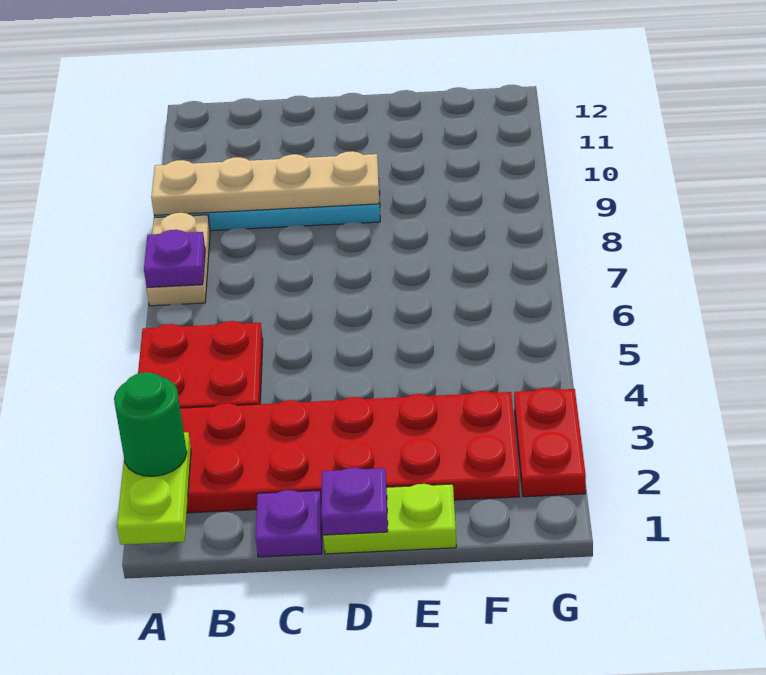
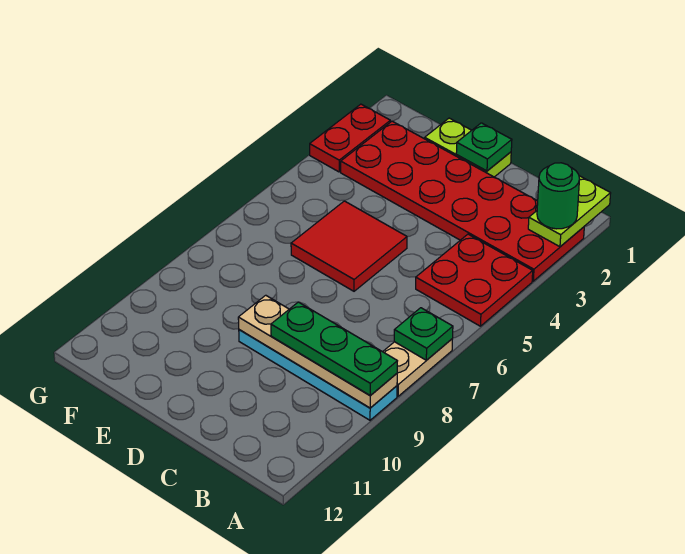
purple 1x1 plate [144,230,205,288] -> green 1x1 plate [394,308,453,360]
none -> green 1x3 plate [271,302,397,396]
purple 1x1 plate [256,490,322,557] -> none
purple 1x1 plate [321,468,388,535] -> green 1x1 plate [456,123,512,171]
none -> red 2x2 tile [291,201,407,291]

